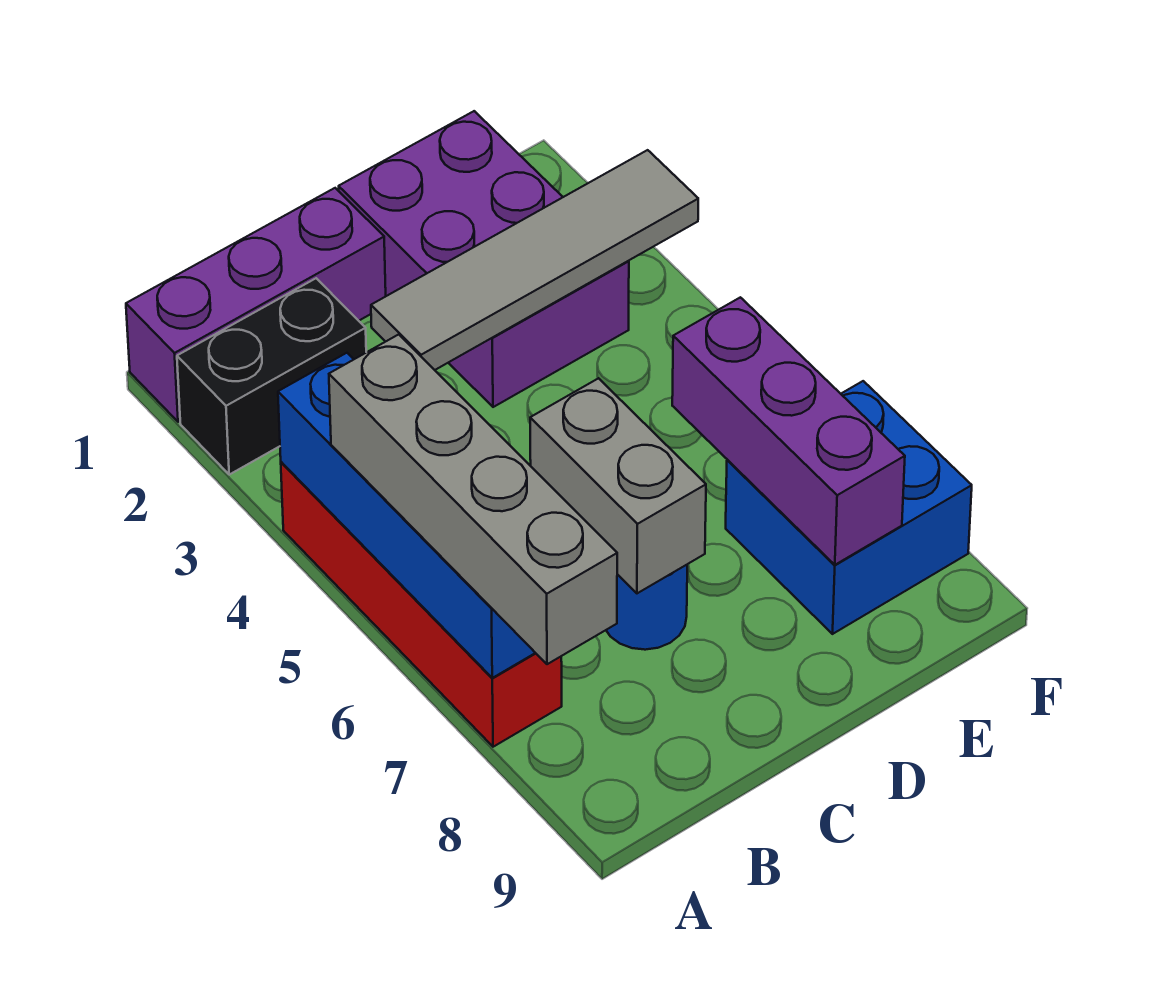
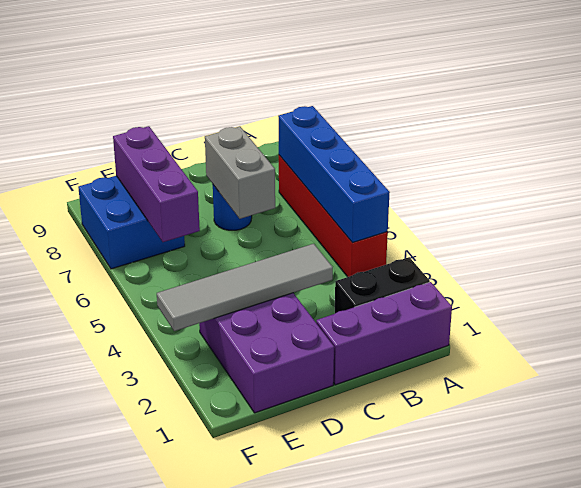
grey 1x4 brick [329,334,617,664] -> none

